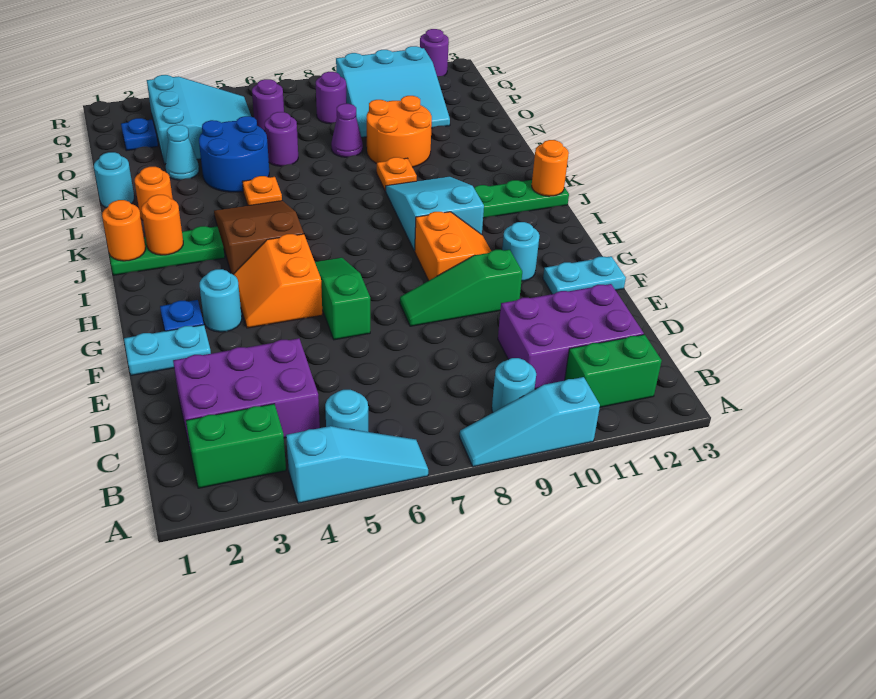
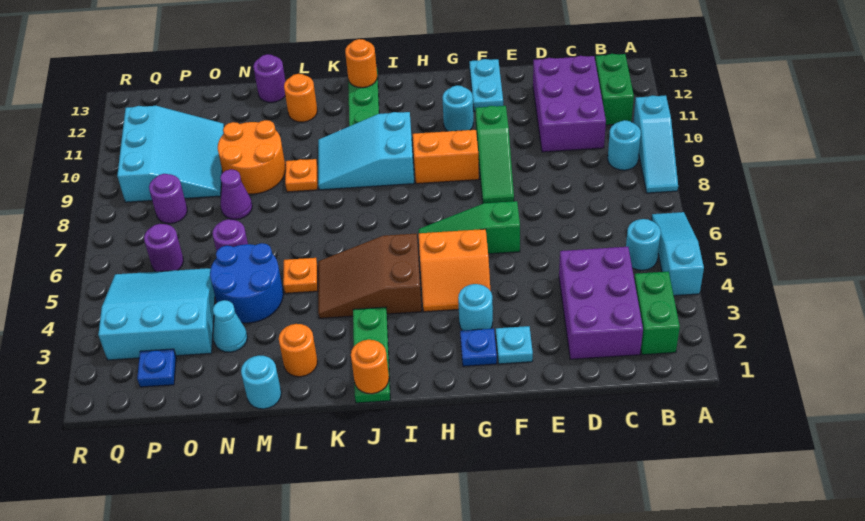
cyan 1x2 plate [124,325,211,375] -> cyan 1x1 plate [496,326,533,364]
orange 1x1 round brick [141,195,183,255] -> orange 1x1 round brick moved to [284,74,317,122]
purple 1x1 round brick [420,29,449,76] -> purple 1x1 round brick moved to [253,54,286,102]

